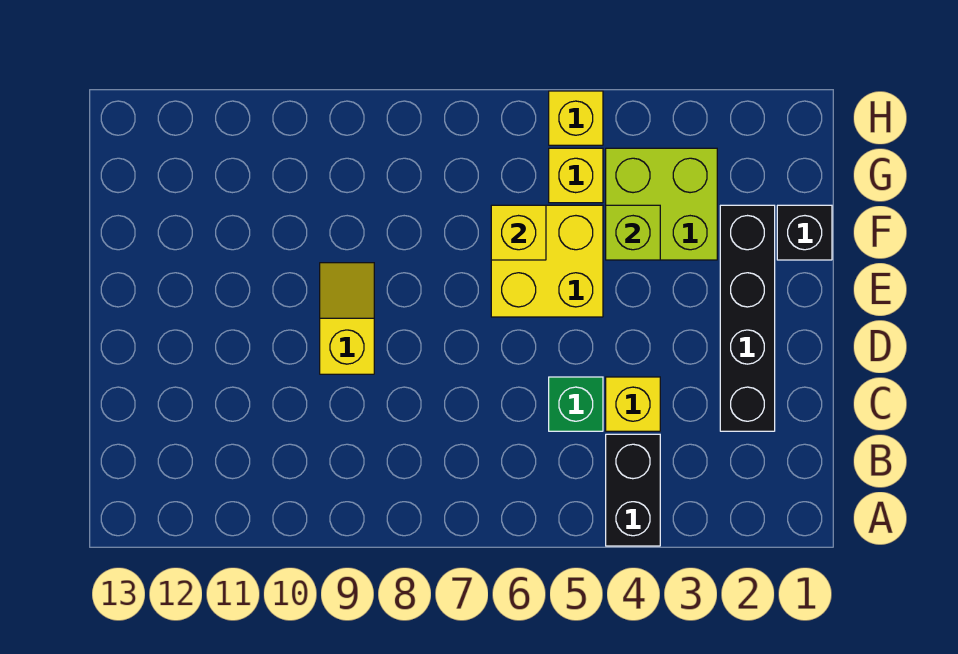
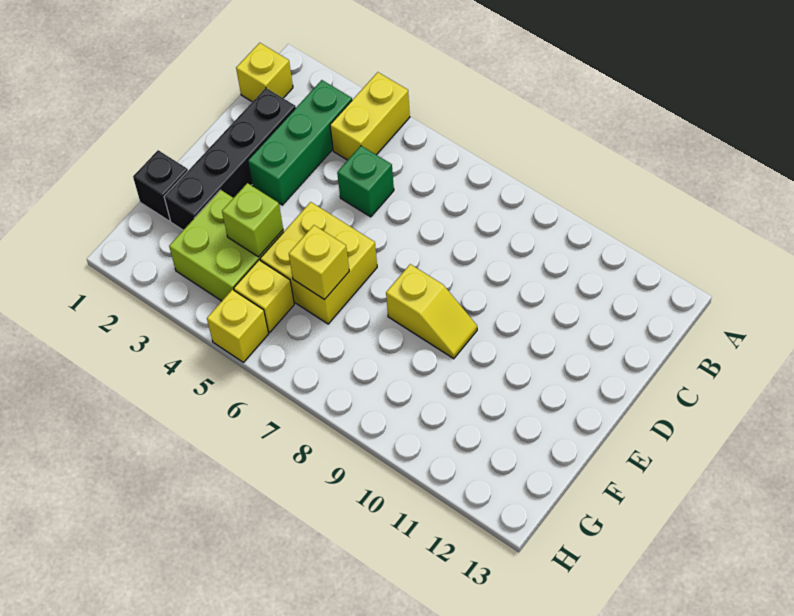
black 1x2 brick [606,434,660,546] -> yellow 1x2 brick [330,72,410,160]
none -> green 1x3 brick [248,80,352,205]
yellow 1x1 brick [606,377,660,431] -> yellow 1x1 brick moved to [236,43,293,102]
yellow 1x2 slope [320,263,374,374] -> yellow 1x2 slope turned to [386,264,477,359]

